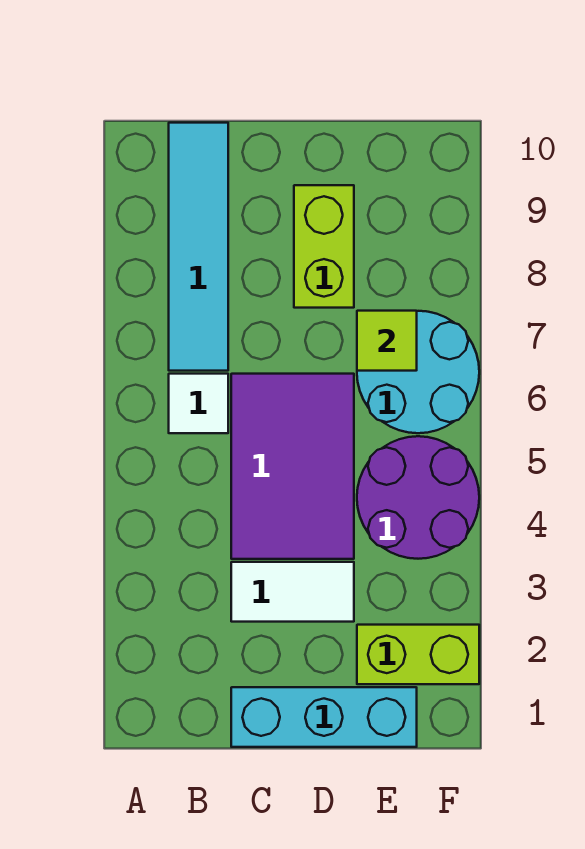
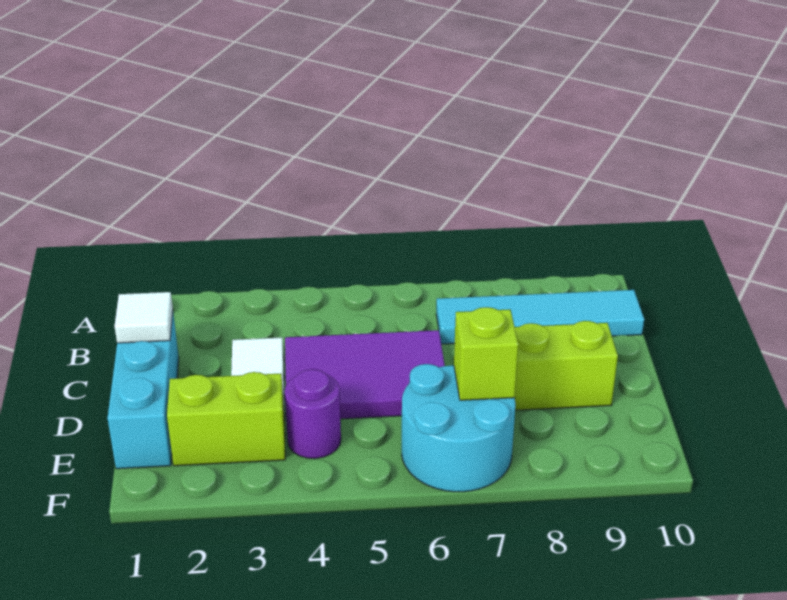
white 1x1 tile [169,374,228,433] -> white 1x1 tile moved to [115,292,173,343]
lime 1x2 brick [357,625,479,684] -> lime 1x2 brick turned to [167,372,285,466]
purple 2x2 round brick [357,436,479,559] -> purple 1x1 round brick [285,369,341,459]
lime 1x1 tile [357,311,417,371] -> lime 1x1 brick [454,307,519,400]

